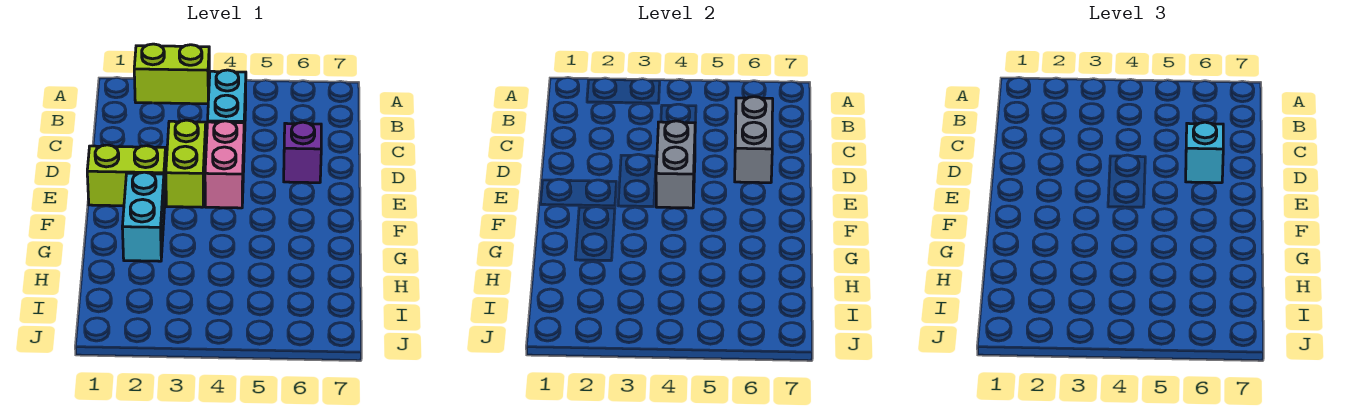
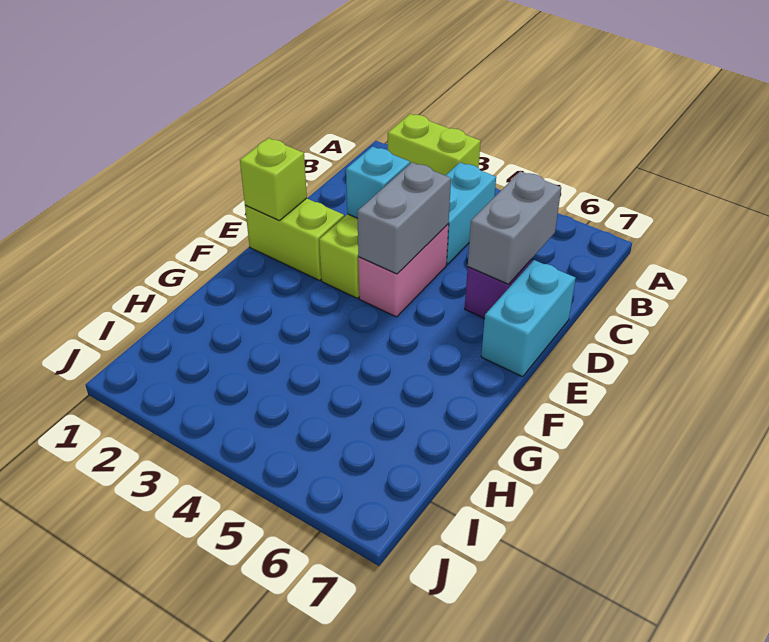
cyan 1x1 brick [1186,122,1223,183] -> cyan 1x1 brick moved to [346,147,410,218]
none -> lime 1x1 brick [240,138,307,221]
cyan 1x2 brick [122,172,165,261] -> cyan 1x2 brick moved to [481,260,576,377]

